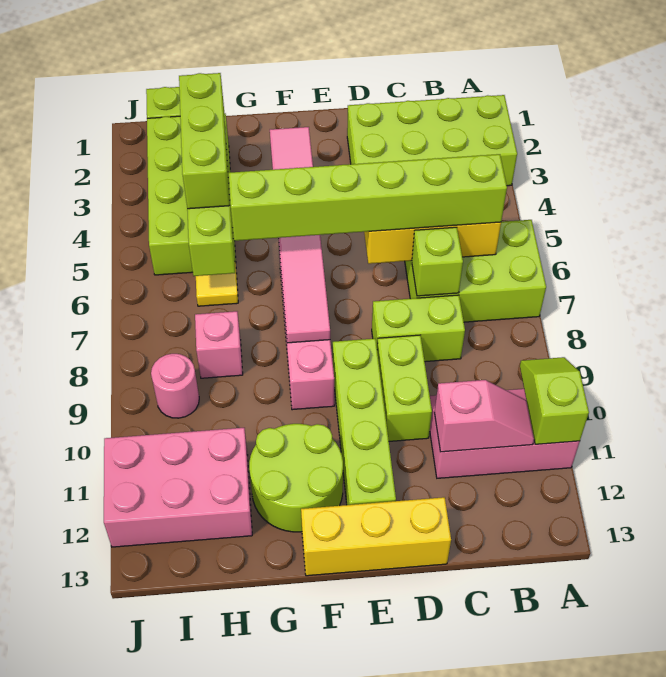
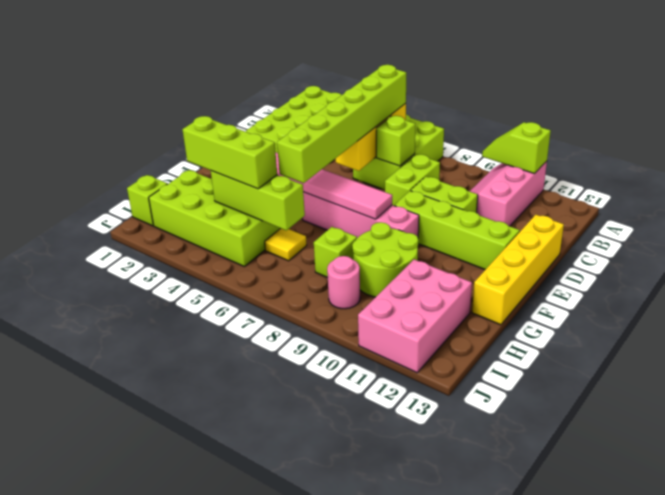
pink 1x2 slope [435,380,534,452] -> none
yellow 1x3 brick [301,497,451,576] -> yellow 1x4 brick [472,215,564,325]
lime 2x2 round brick [249,424,343,532] -> lime 2x2 round brick moved to [352,222,418,297]
pink 1x1 brick [195,311,243,378] -> lime 1x1 brick [314,227,357,278]

